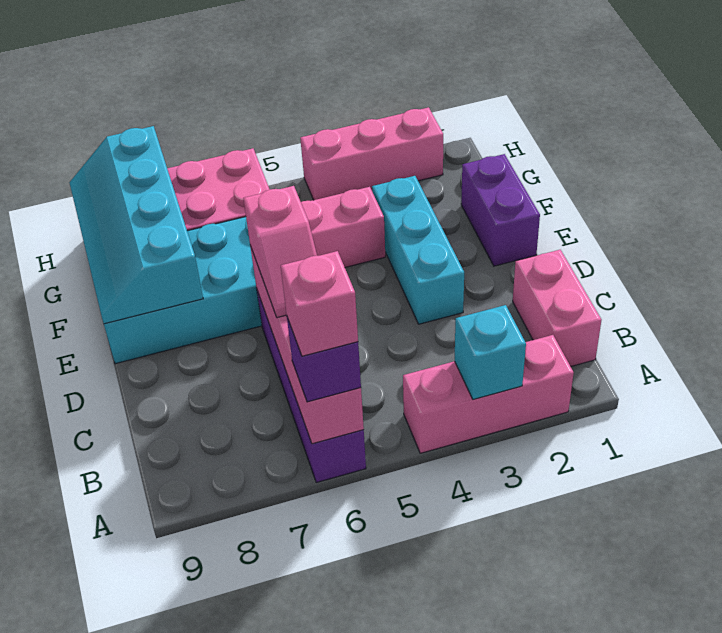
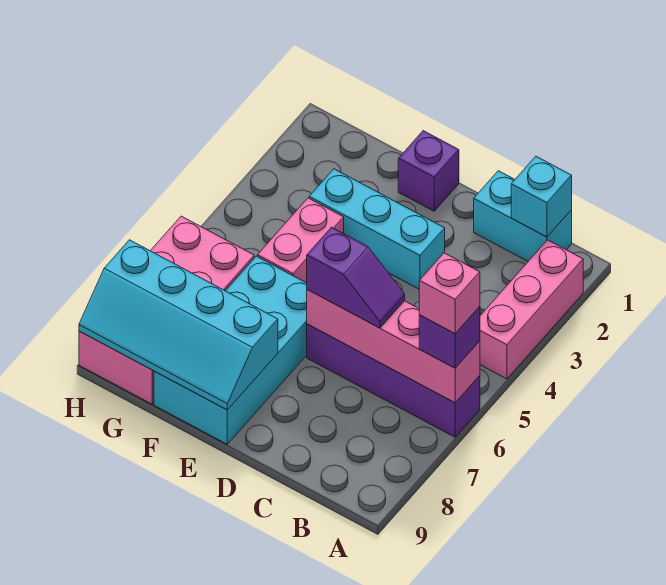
cyan 1x1 brick [455,305,526,399] -> cyan 1x1 brick moved to [511,156,572,237]
pink 1x2 brick [513,250,601,366] -> cyan 1x2 brick [474,171,572,261]
pink 1x2 slope [243,186,317,318] -> purple 1x2 slope [307,227,405,328]
purple 1x2 brick [461,154,540,266] -> purple 1x1 brick [398,131,459,211]
pink 1x3 brick [300,107,443,200] -> none

